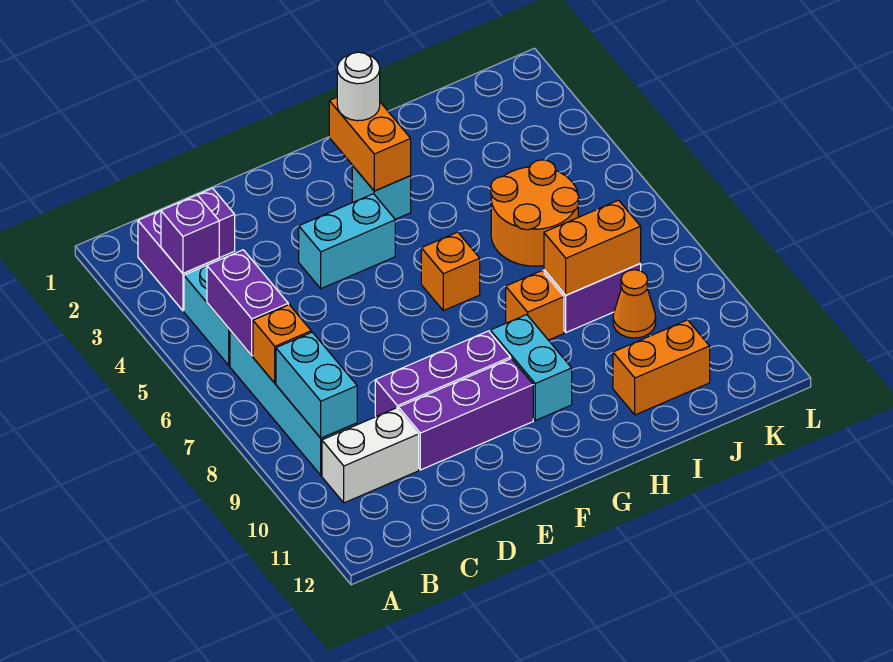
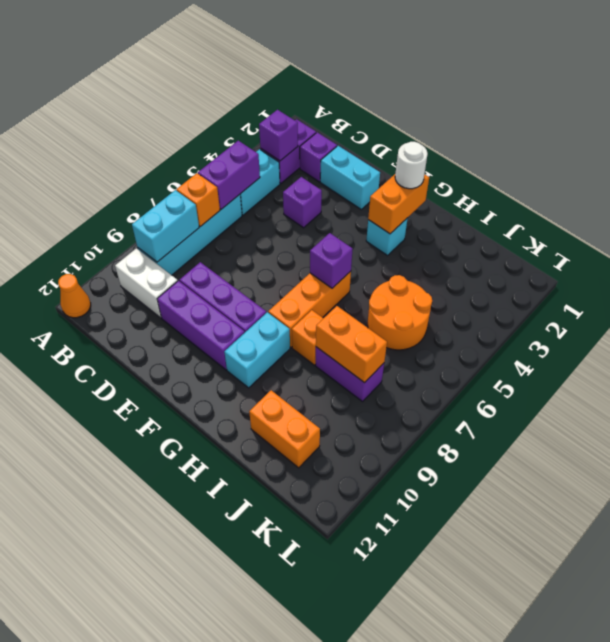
none -> purple 1x1 brick [283,177,322,228]
cyan 1x2 brick [299,194,395,289] -> cyan 1x2 brick moved to [320,146,380,209]
orange 1x1 brick [421,232,480,311] -> orange 1x3 brick [268,271,351,347]
none -> purple 1x1 brick [310,233,353,288]
orange 1x1 cone [613,270,656,338] -> orange 1x1 cone moved to [58,274,91,318]

